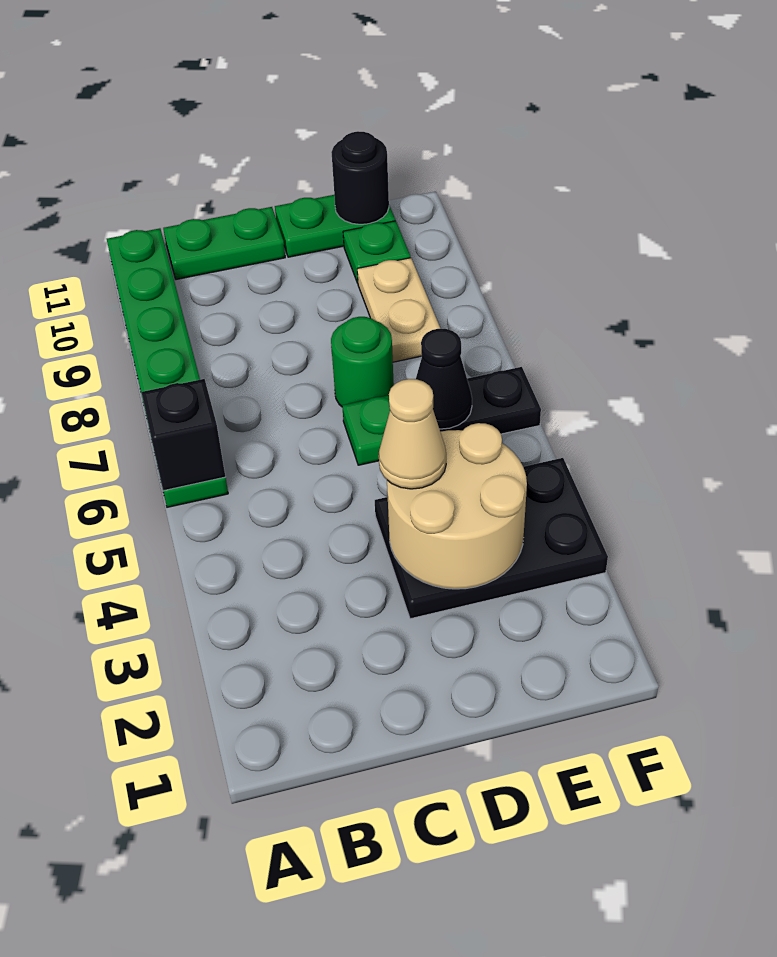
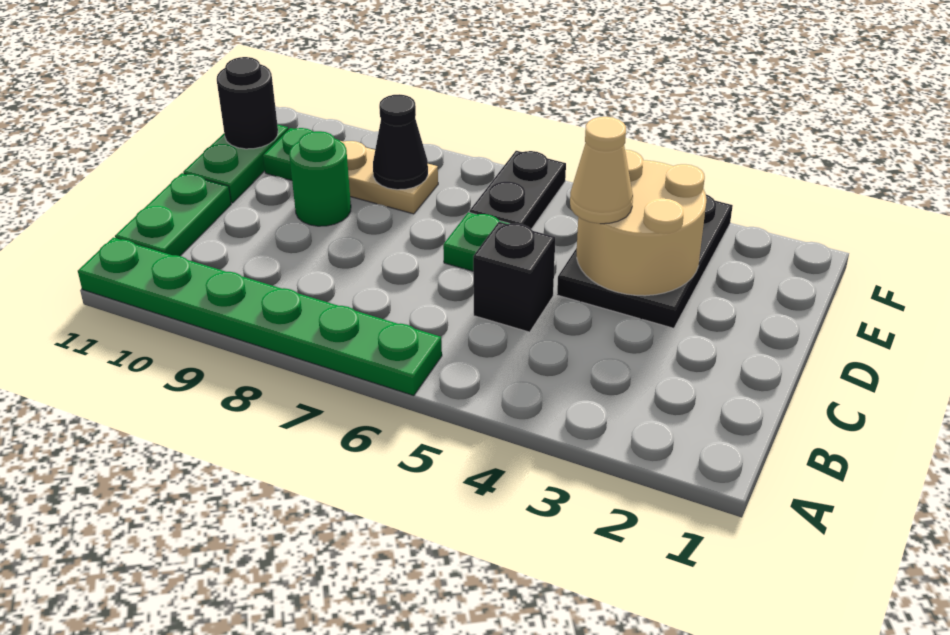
black 1x1 brick [142,379,225,491] -> black 1x1 brick moved to [473,222,555,332]
green 1x1 round brick [331,317,394,407] -> green 1x1 round brick moved to [289,131,351,226]
black 1x1 cone [416,329,472,429] -> black 1x1 cone moved to [373,94,428,190]

